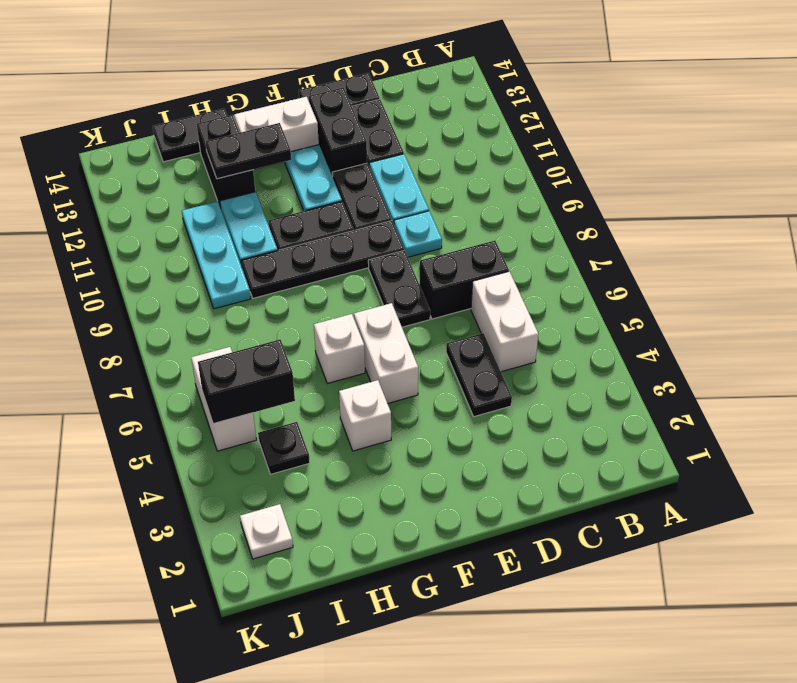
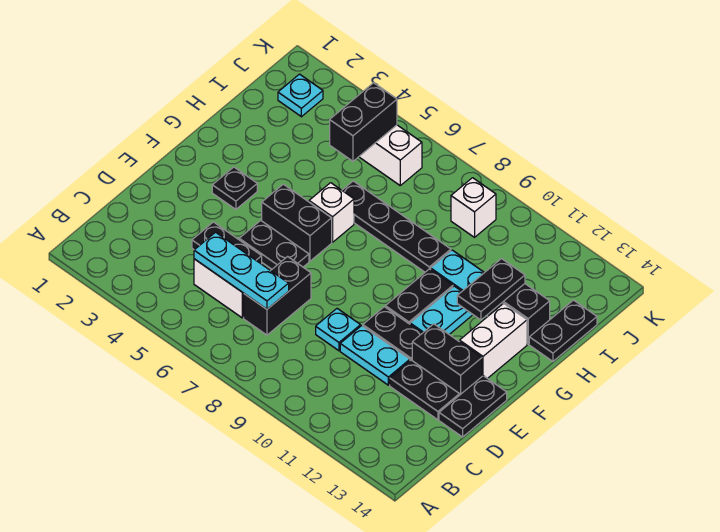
black 1x2 plate [368,250,430,327] -> black 1x2 plate moved to [239,220,309,269]
black 1x4 plate [241,221,404,298] -> black 1x4 plate turned to [342,181,451,272]
white 1x2 brick [354,303,418,404] -> black 1x2 brick [262,184,332,261]
cyan 1x2 plate [285,145,342,211] -> cyan 1x2 plate turned to [410,286,473,334]
white 1x1 brick [339,380,391,451] -> white 1x1 brick moved to [451,178,496,237]
black 1x1 plate [258,422,310,474] -> black 1x1 plate moved to [212,167,257,209]
cyan 1x3 plate [182,201,251,309] -> cyan 1x3 plate moved to [194,232,289,309]
white 1x1 plate [240,504,293,559] -> cyan 1x1 plate [278,74,323,117]

